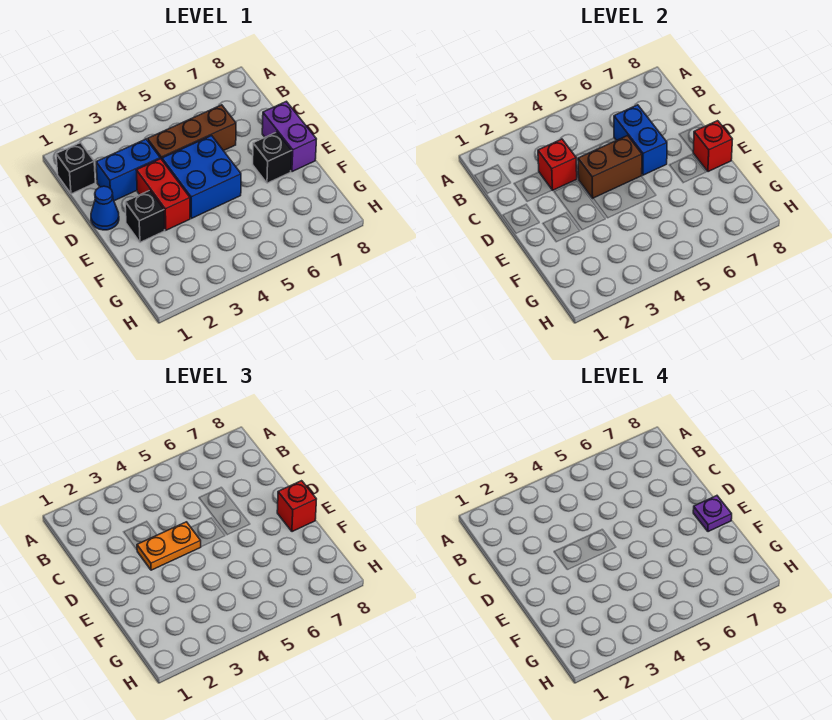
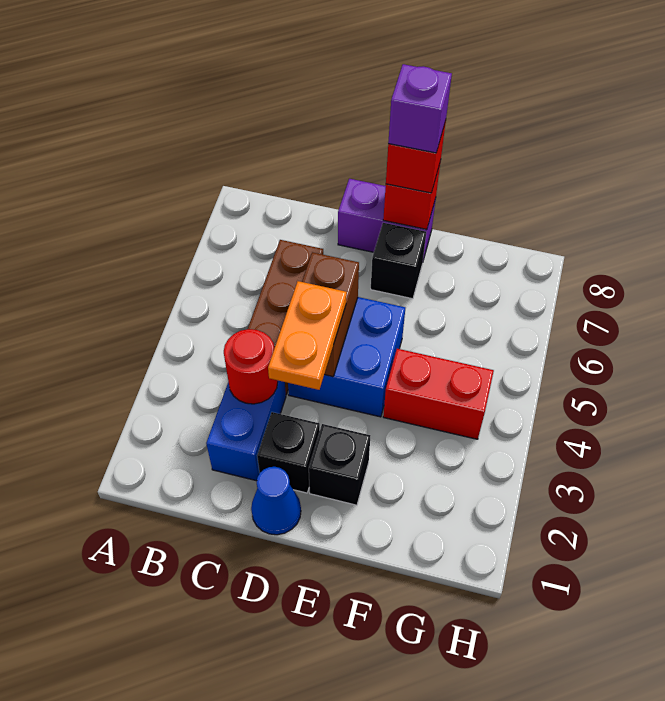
black 1x1 brick [56,143,95,194] -> black 1x1 brick moved to [257,412,320,493]
red 1x1 brick [538,139,577,190] -> red 1x1 round brick [224,329,278,404]
blue 1x2 brick [614,105,667,175] -> none
red 1x2 brick [136,159,190,230] -> red 1x2 brick moved to [383,349,494,439]
purple 1x1 plate [693,496,732,532] -> purple 1x1 brick [388,64,452,153]

